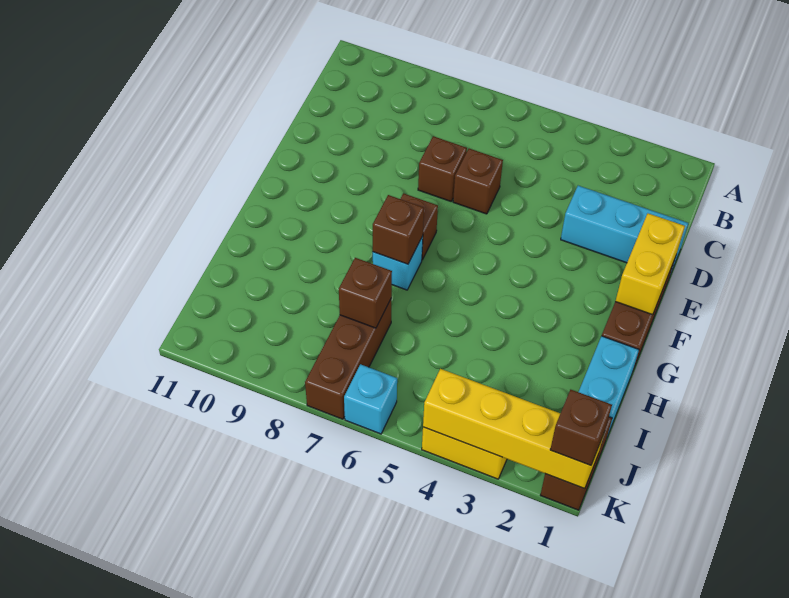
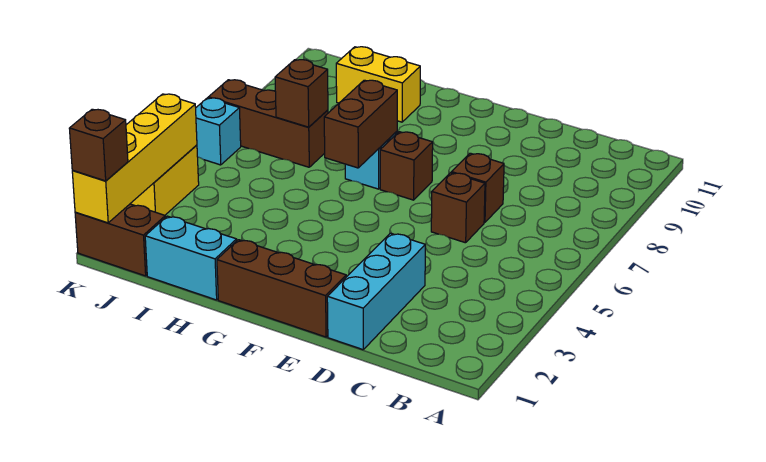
yellow 1x2 brick [615,213,685,315] -> yellow 1x2 brick moved to [336,47,420,122]
brown 1x1 brick [373,195,424,264] -> brown 1x2 brick [324,80,397,168]

